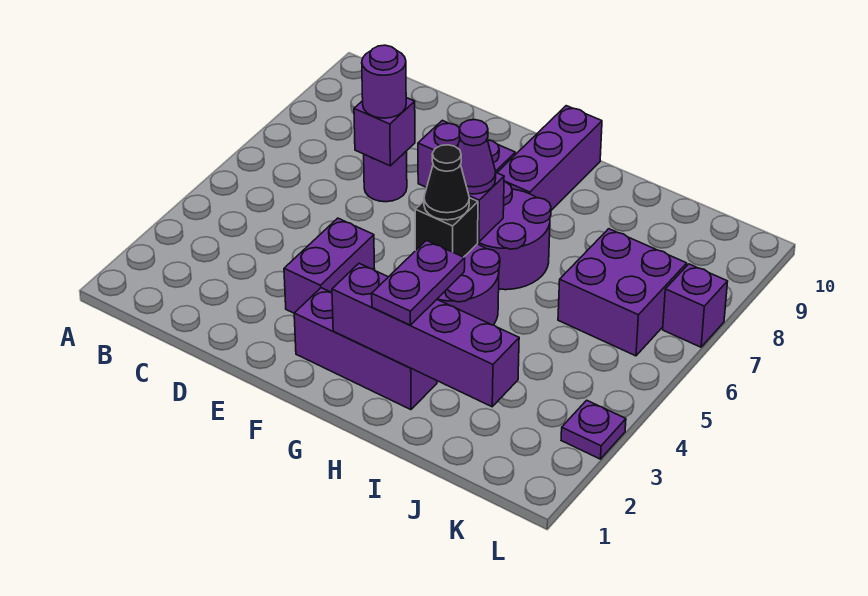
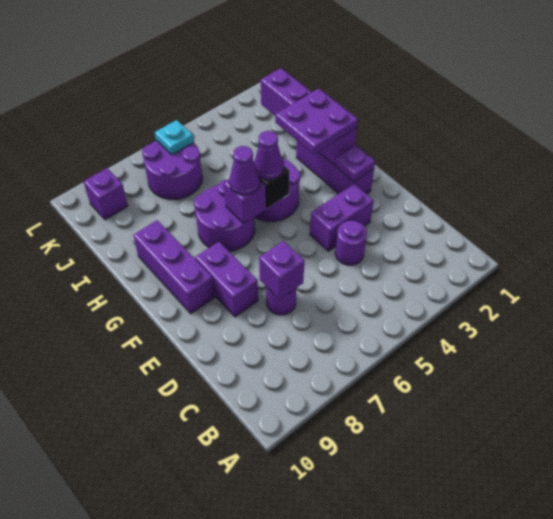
purple 1x1 round brick [362,45,406,118] -> purple 1x1 round brick moved to [335,221,367,265]
black 1x1 cone [424,145,469,220] -> purple 1x1 cone [254,131,283,180]
purple 1x3 brick [497,106,602,210] -> purple 1x3 brick turned to [133,220,215,314]
purple 1x2 plate [372,240,465,325] -> purple 2x2 plate [275,89,358,154]
purple 2x2 brick [558,229,687,356] -> purple 2x2 round brick [142,140,202,200]
none -> cyan 1x1 plate [155,120,194,155]
purple 1x1 plate [561,400,626,459] -> purple 1x1 plate moved to [335,145,375,182]
purple 1x1 brick [663,264,728,347] -> purple 1x1 brick moved to [84,168,128,220]

